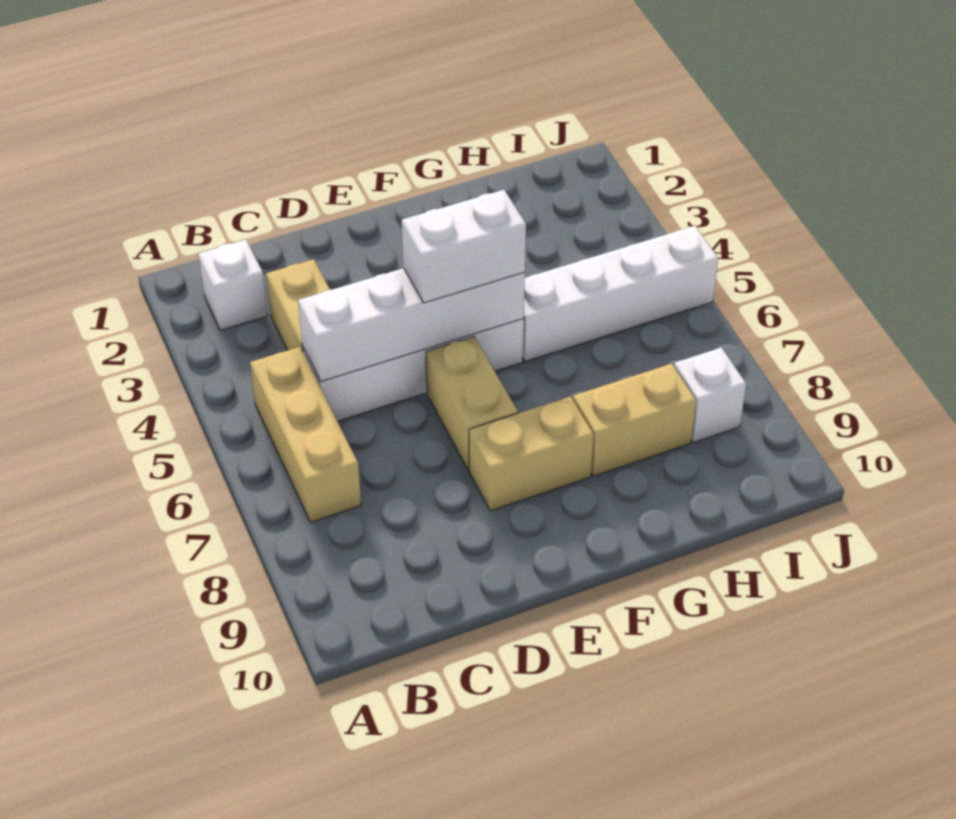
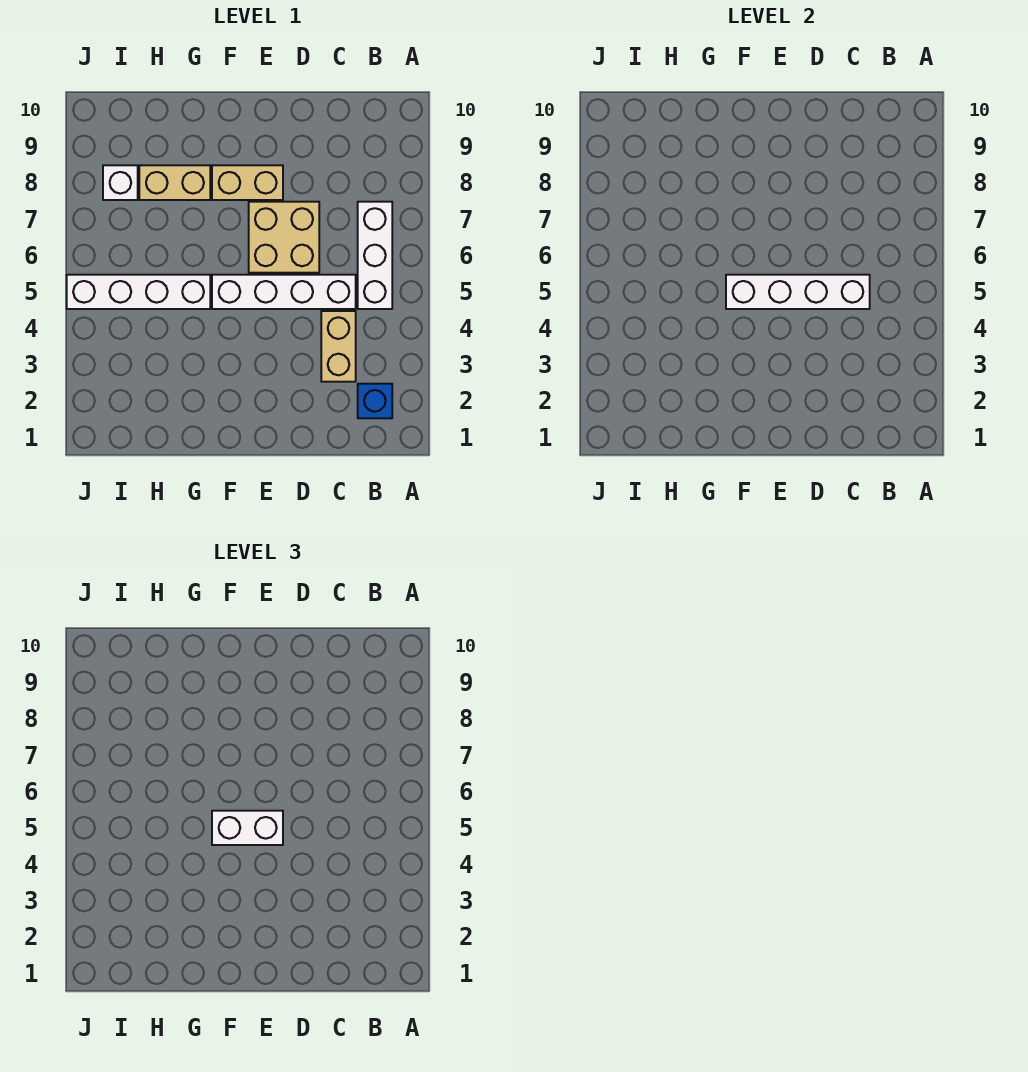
white 1x1 brick [198,240,268,330] -> blue 1x1 brick [358,384,392,418]
tan 1x3 brick [250,347,361,522] -> white 1x3 brick [358,202,392,309]
tan 1x2 brick [426,337,518,470] -> tan 2x2 brick [249,202,319,273]

